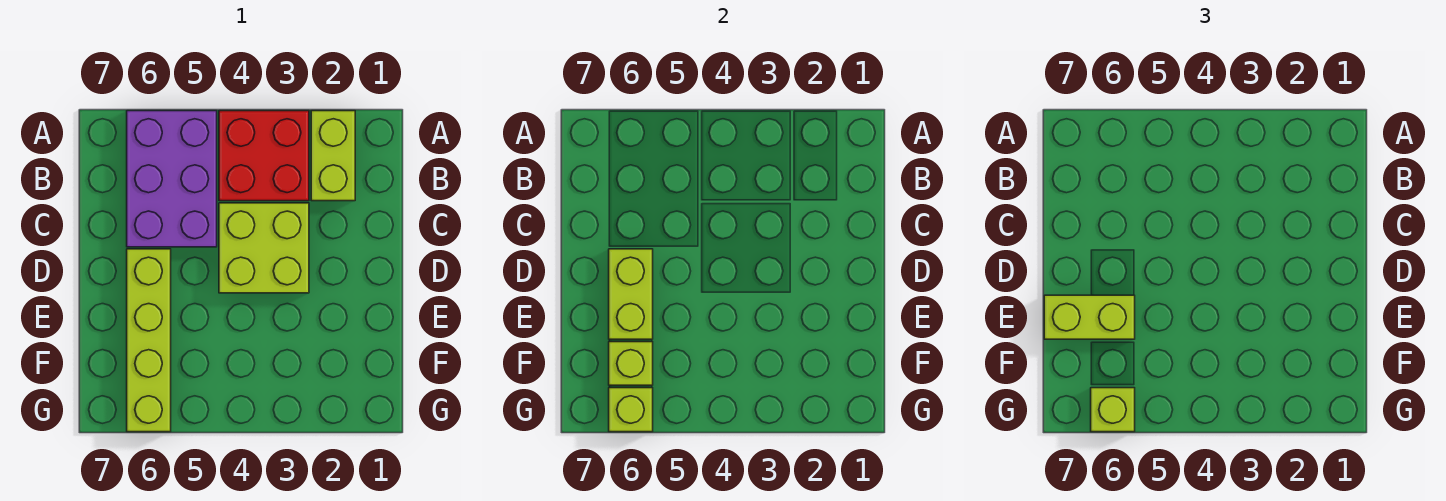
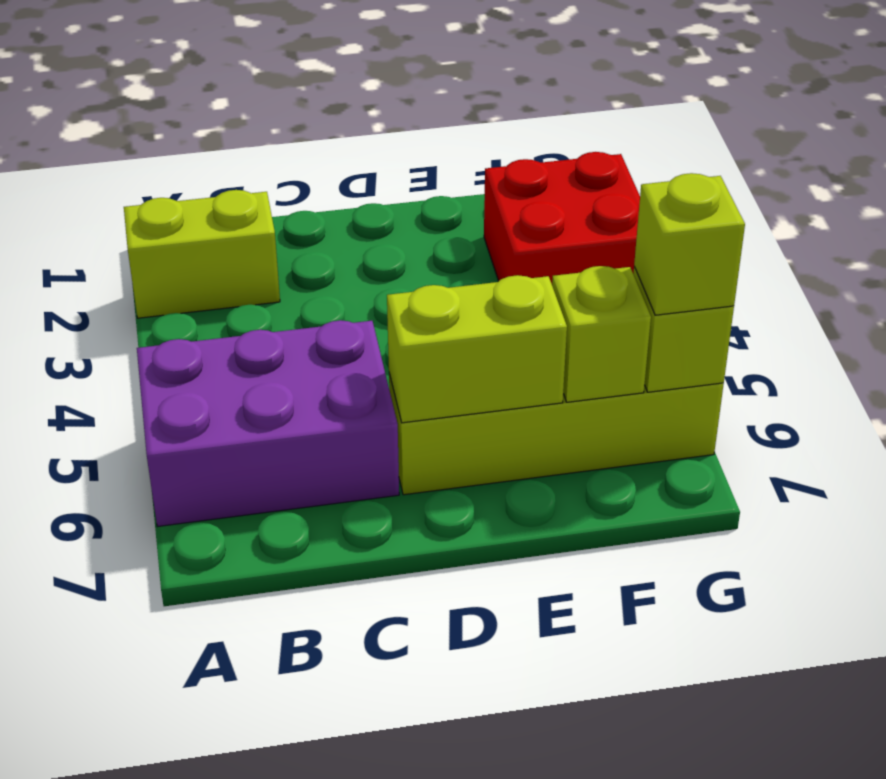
red 2x2 brick [219,111,309,201] -> red 2x2 brick moved to [484,152,640,284]
lime 2x2 brick [219,203,309,293] -> none
lime 1x2 brick [1044,295,1135,339] -> none

